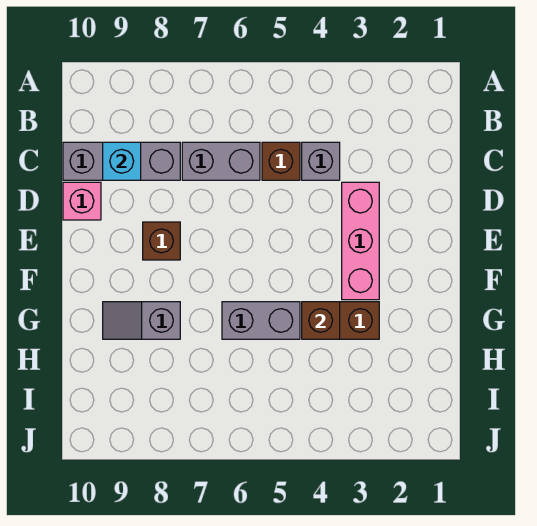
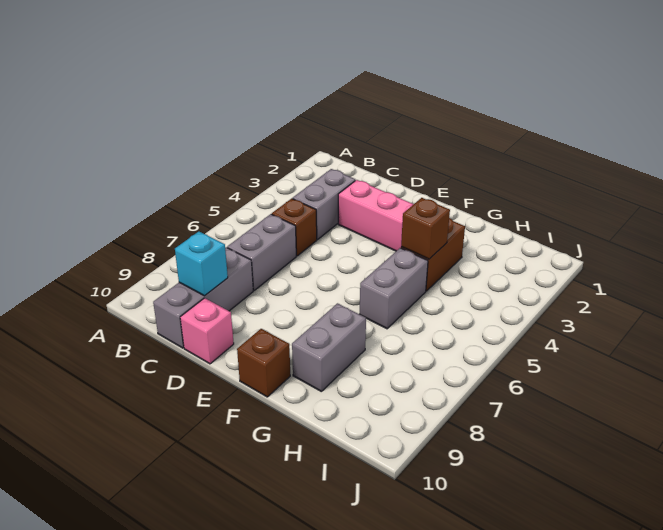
grey 1x1 brick [302,142,340,180] -> grey 1x2 brick [293,169,355,240]
brown 1x1 brick [143,222,180,260] -> brown 1x1 brick moved to [237,329,290,397]
grey 1x2 slope [103,302,180,339] -> grey 1x2 brick [292,303,366,392]

